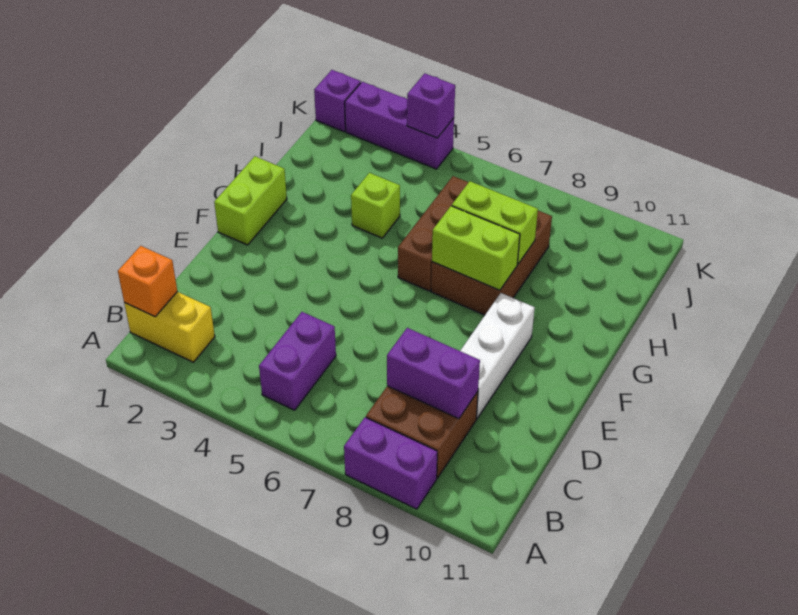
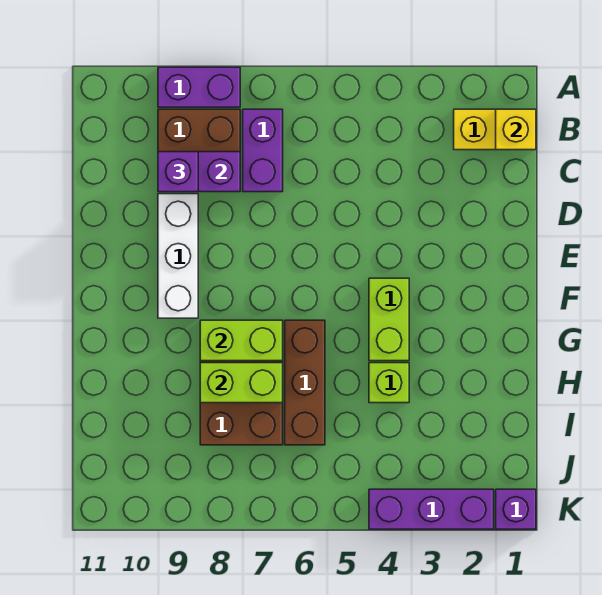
orange 1x1 brick [118,246,177,317] -> yellow 1x1 brick [496,109,536,150]
purple 1x2 brick [259,312,336,410] -> purple 1x2 brick moved to [243,109,283,192]
lime 1x2 brick [214,156,287,245] -> lime 1x2 brick moved to [369,278,409,361]
purple 1x1 brick [407,73,455,138] -> purple 1x1 brick moved to [158,152,198,192]

